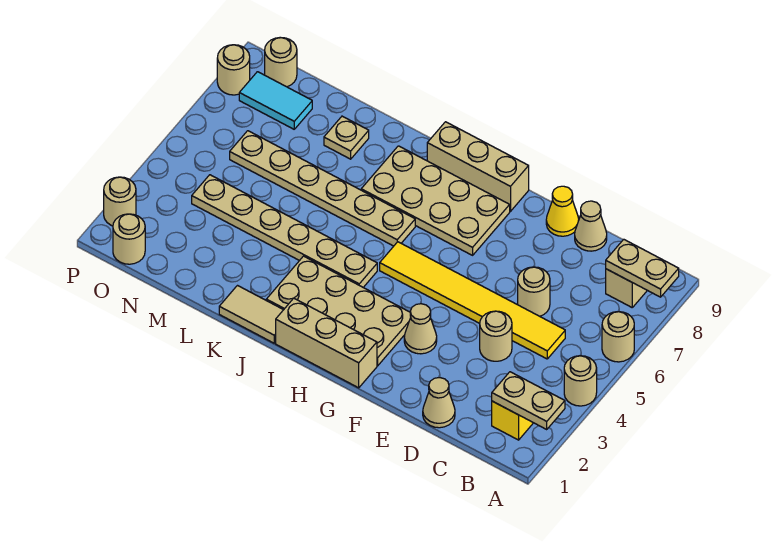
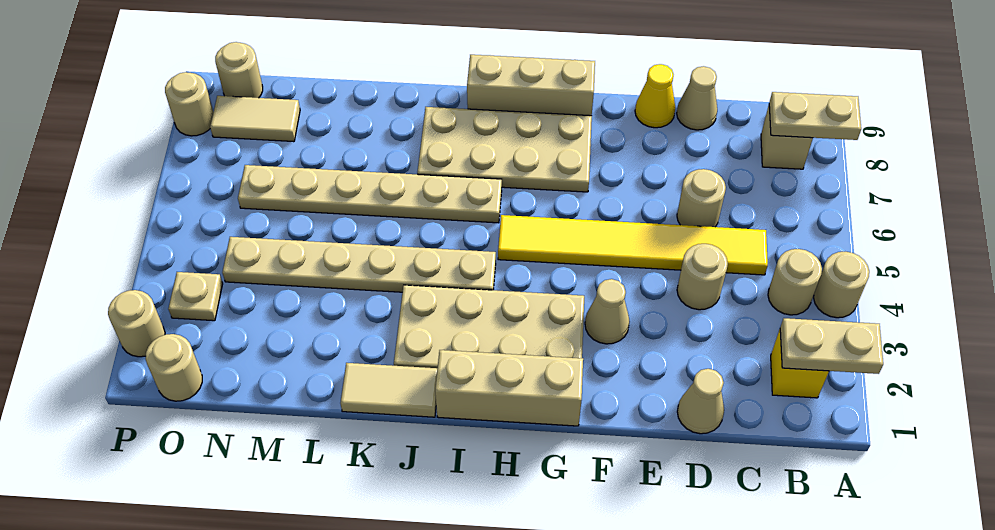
tan 1x1 round brick [602,312,634,362] -> tan 1x1 round brick moved to [768,249,822,315]
tan 1x1 plate [324,116,369,159] -> tan 1x1 plate moved to [168,272,223,321]
cyan 1x2 tile [239,72,312,129] -> tan 1x2 tile [210,96,300,142]

